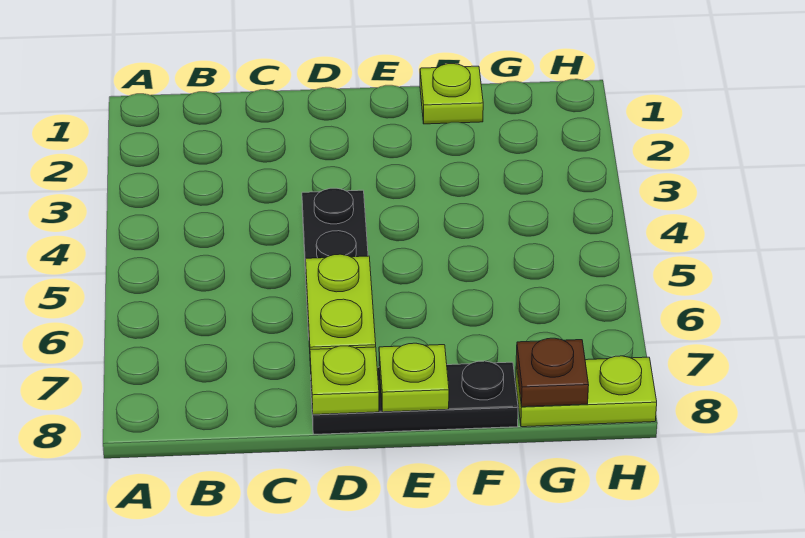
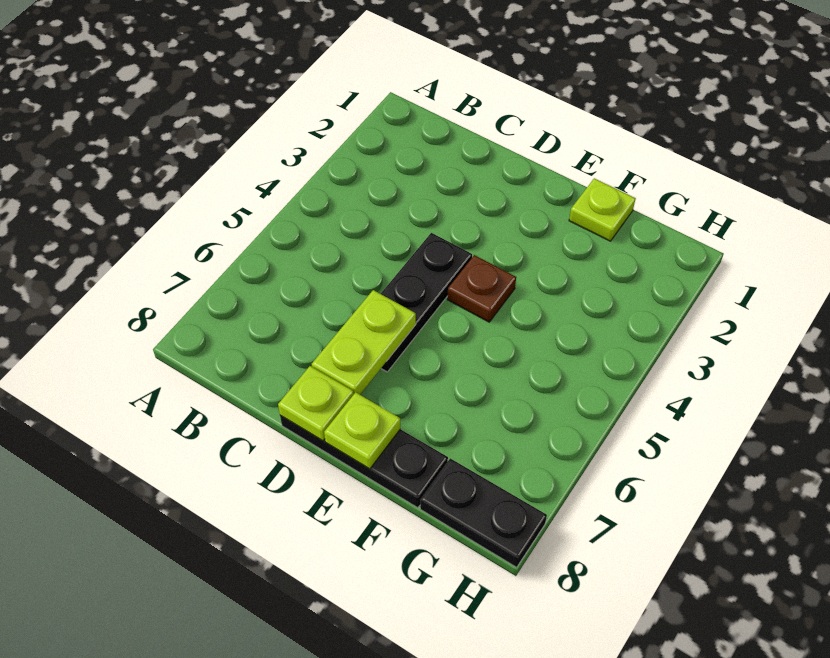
lime 1x2 plate [516,356,657,427] -> black 1x2 plate [420,458,547,567]
brown 1x1 plate [516,338,589,407] -> brown 1x1 plate moved to [447,255,516,322]

